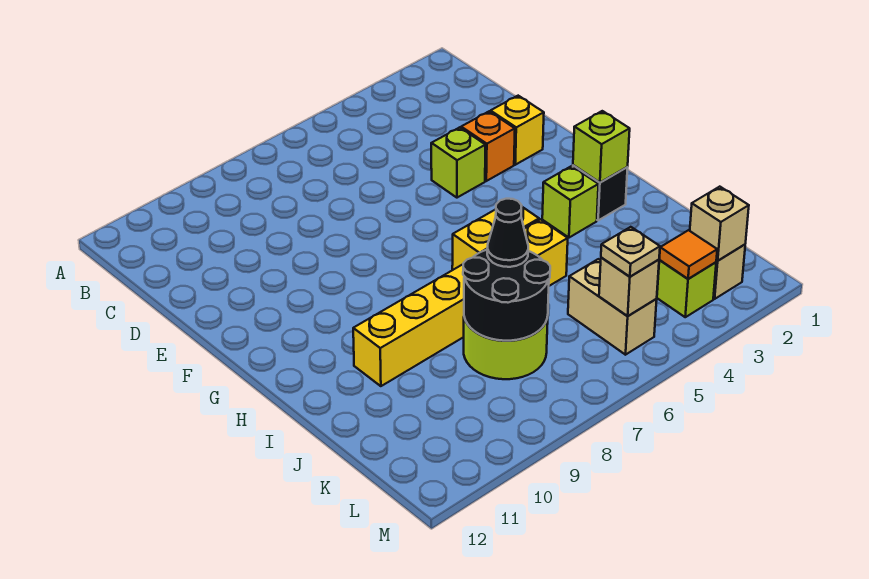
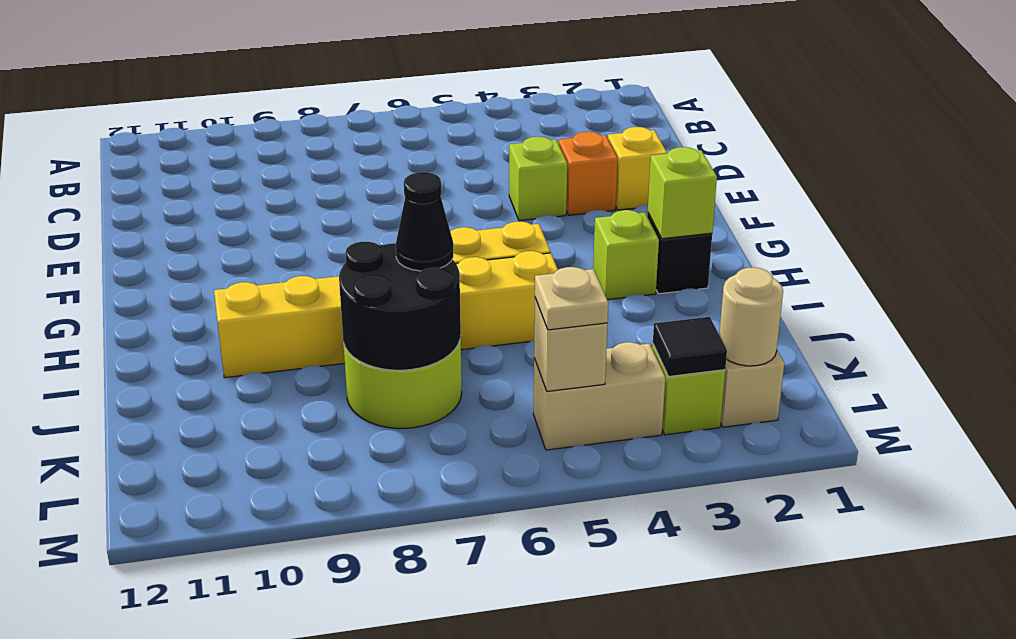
tan 1x2 brick [568,259,657,355] -> tan 1x2 brick turned to [533,342,665,450]
tan 1x1 brick [690,187,749,261] -> tan 1x1 round brick [719,268,783,366]
orange 1x1 tile [659,230,717,279] -> black 1x1 tile [653,317,727,377]

